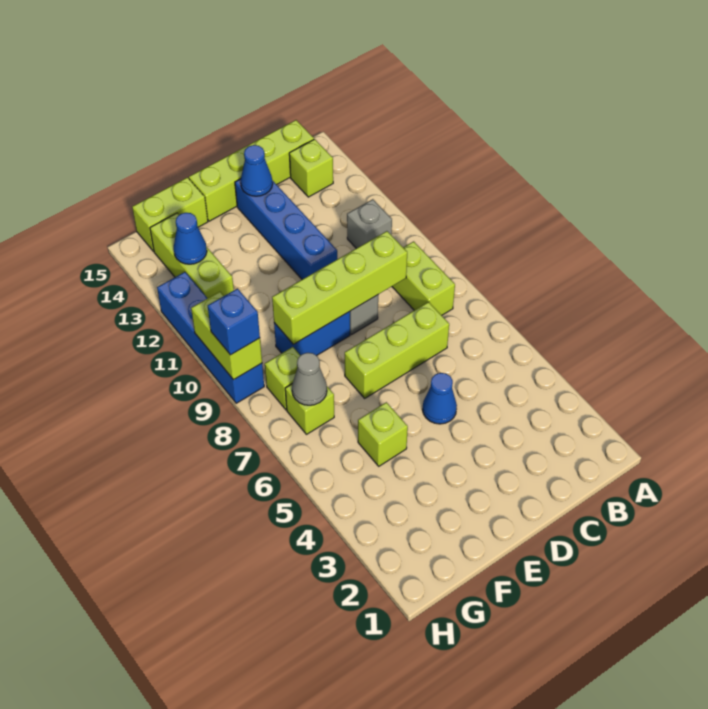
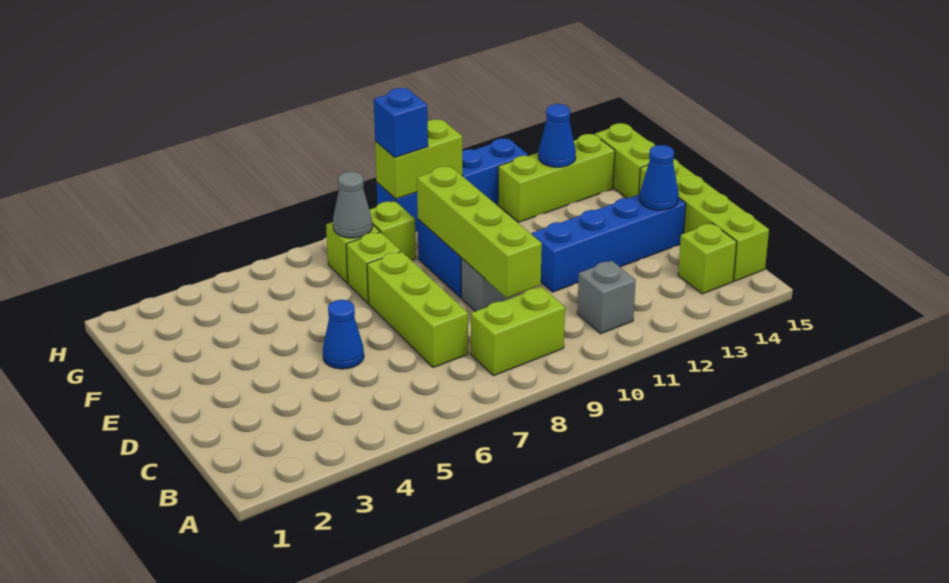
lime 1x1 brick [358,402,408,466] -> lime 1x1 brick moved to [346,232,401,303]

